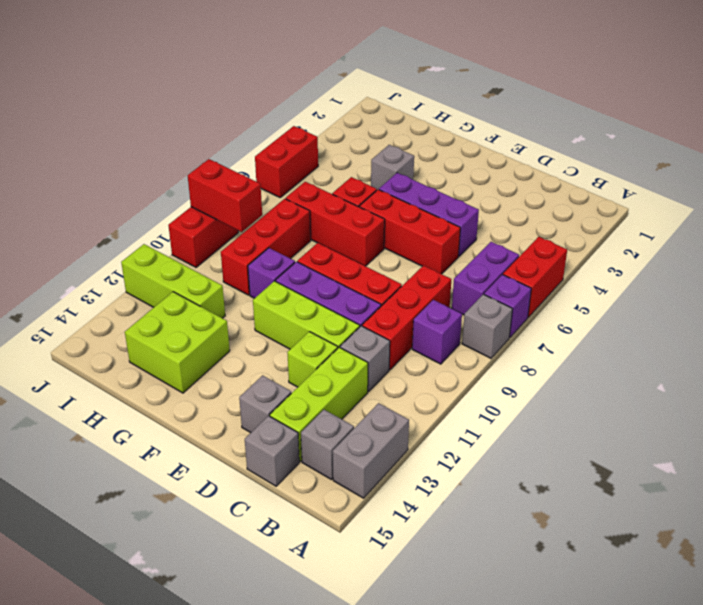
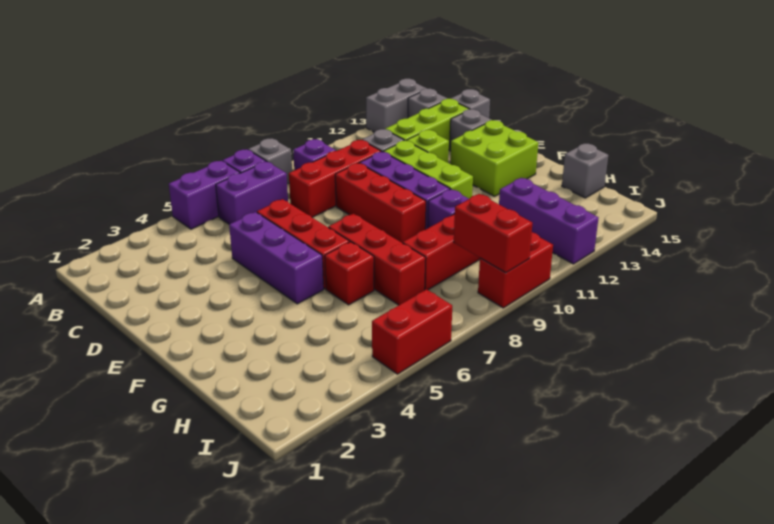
red 1x2 brick [503,237,567,317] -> purple 1x2 brick [169,161,240,229]
grey 1x1 brick [371,145,414,190] -> grey 1x1 brick moved to [562,144,608,198]
lime 2x2 brick [125,292,230,393] -> lime 2x2 brick moved to [450,120,538,196]
lime 1x3 brick [121,244,225,318] -> purple 1x3 brick [499,178,598,264]

